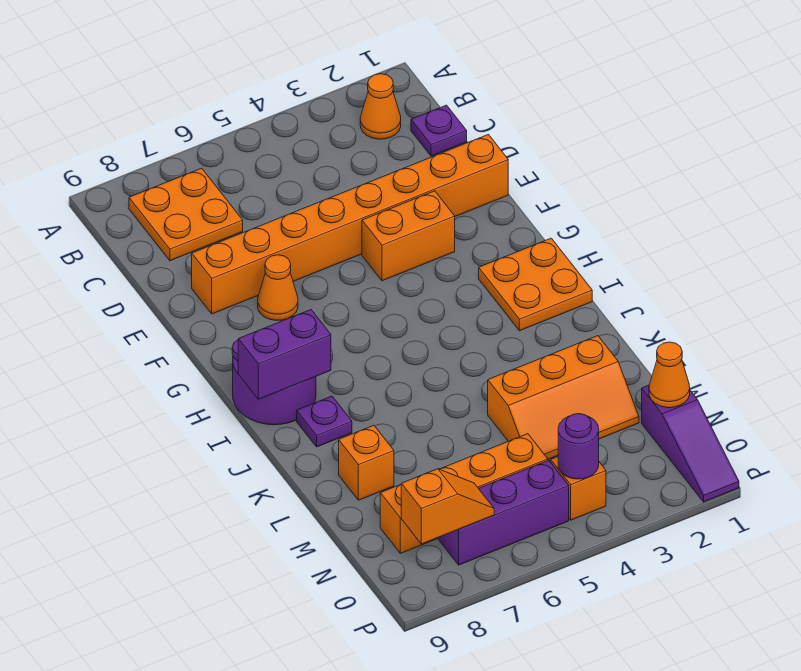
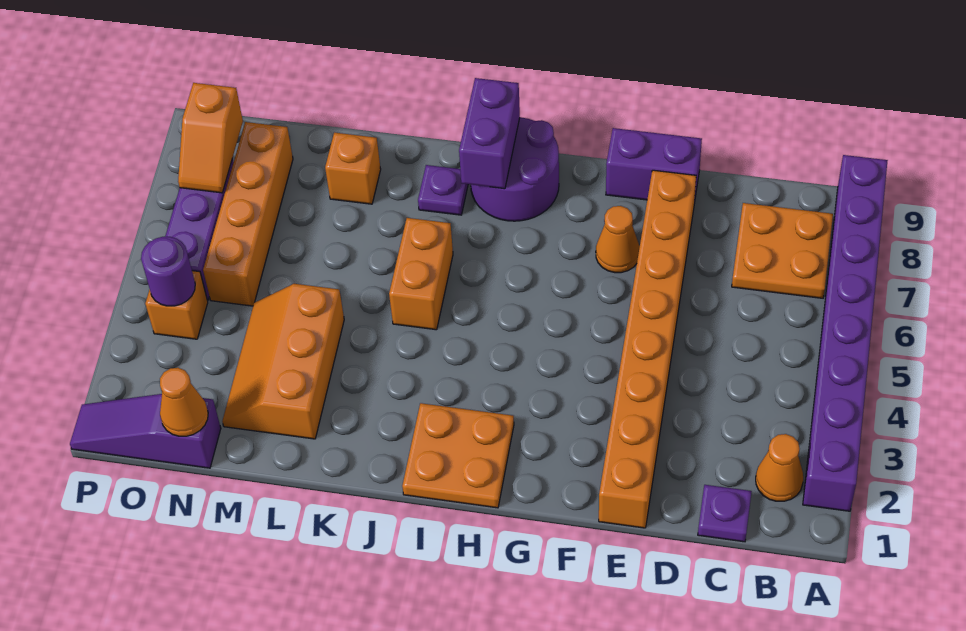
none -> purple 1x8 brick [803,155,888,511]
none -> purple 1x2 brick [606,128,702,203]
orange 1x2 brick [362,191,455,281] -> orange 1x2 brick moved to [389,218,453,330]

